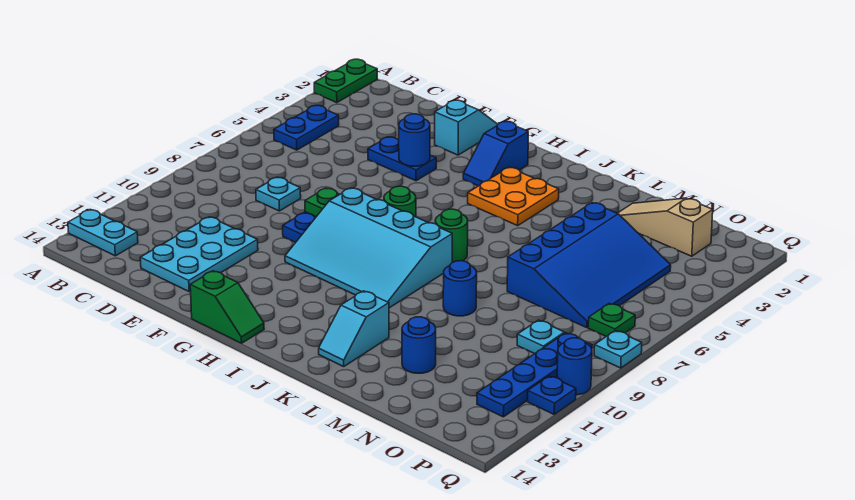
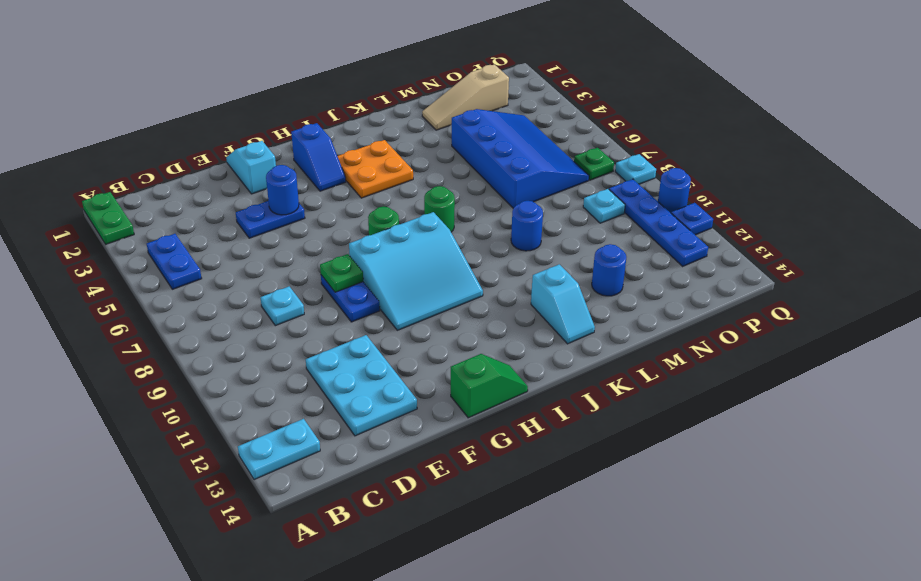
cyan 3x4 slope [285,188,452,308] -> cyan 3x3 slope [349,212,483,330]

